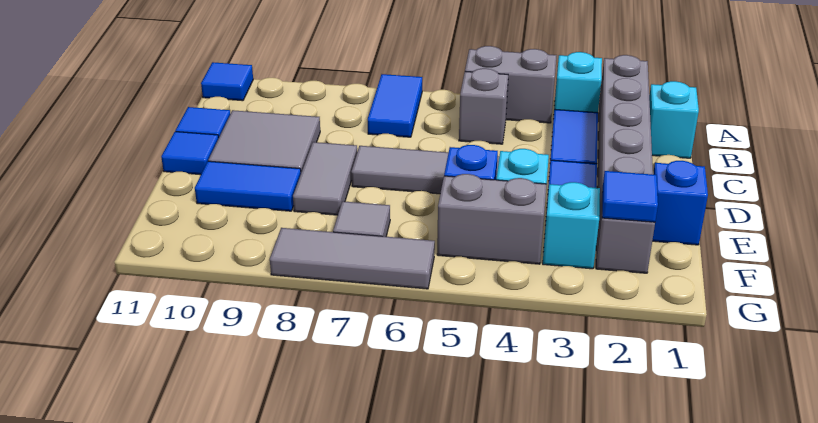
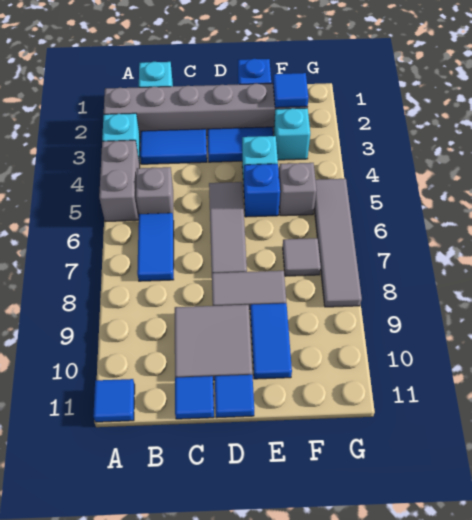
blue 1x2 tile [368,74,422,137] -> blue 1x2 tile turned to [137,213,174,281]
grey 1x2 brick [437,174,547,264] -> grey 1x1 brick [279,163,317,216]
grey 1x3 tile [270,228,435,289] -> grey 1x4 tile [314,179,362,307]

